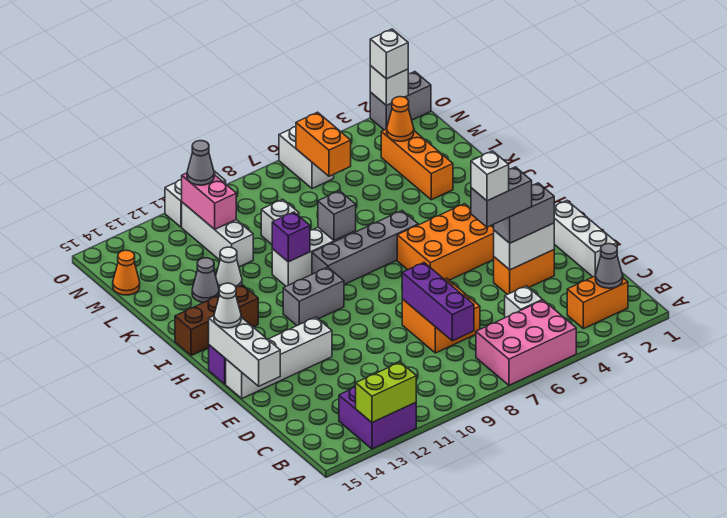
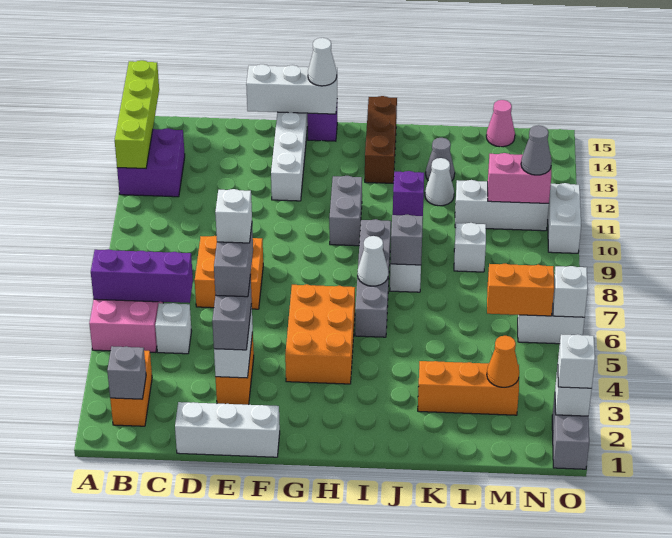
lime 1x2 brick [356,362,416,422] -> lime 1x4 brick [115,60,159,168]
grey 1x1 cone [595,244,623,288] -> grey 1x1 brick [107,346,146,399]
purple 1x3 brick [402,263,474,341] -> purple 1x3 brick moved to [91,249,193,303]
none -> white 1x1 cone [358,236,388,286]
orange 1x1 cone [113,250,140,295] -> pink 1x1 cone [486,100,515,147]
none -> white 1x1 brick [553,266,588,317]

